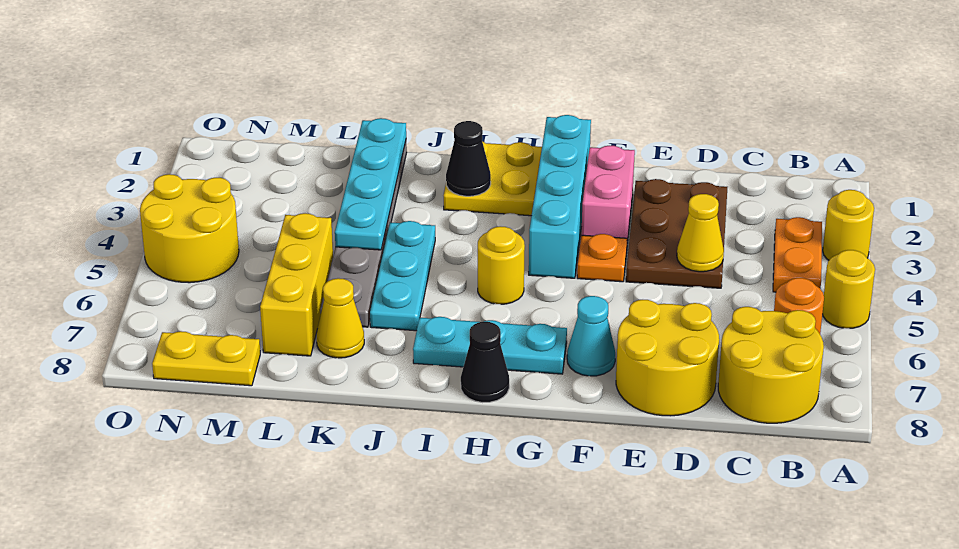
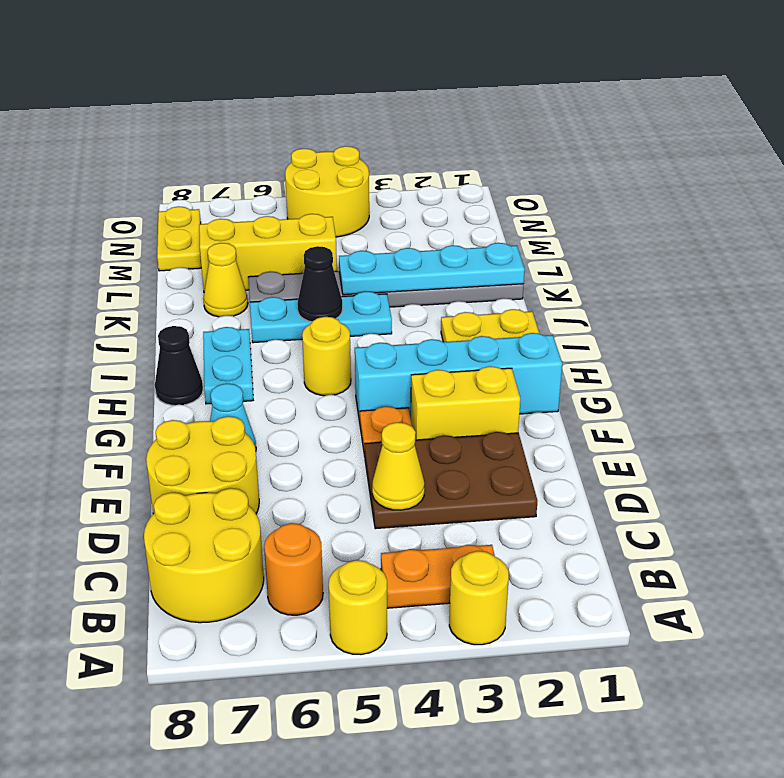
pink 1x2 brick [581,146,635,244] -> yellow 1x2 brick [411,366,520,440]
cyan 1x3 plate [413,317,567,374] -> cyan 1x2 plate [203,327,253,404]
black 1x1 cone [446,121,491,196] -> black 1x1 cone moved to [297,246,343,322]

